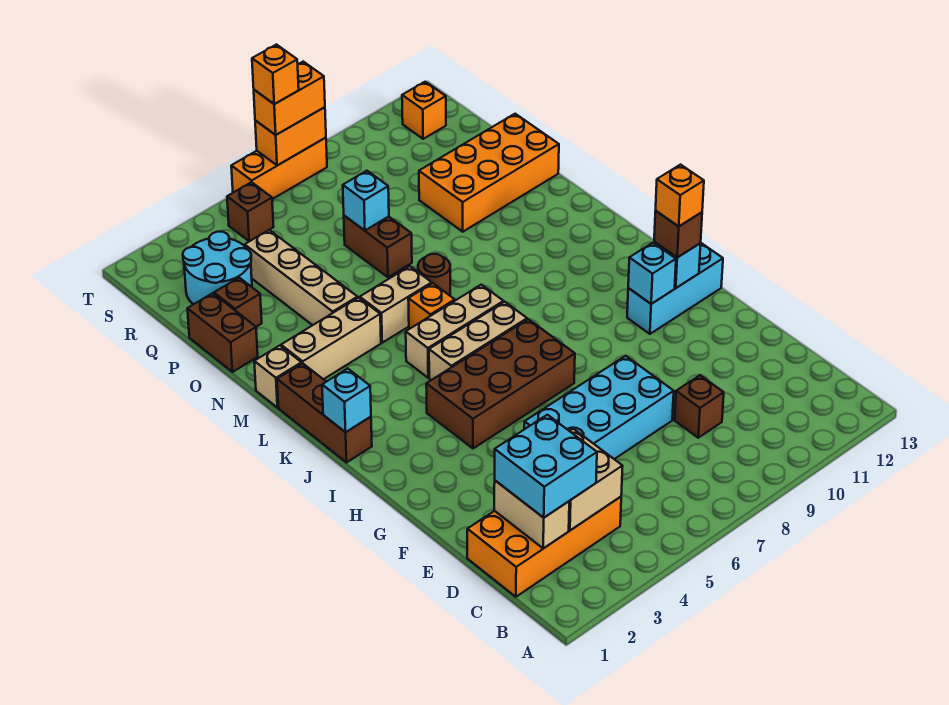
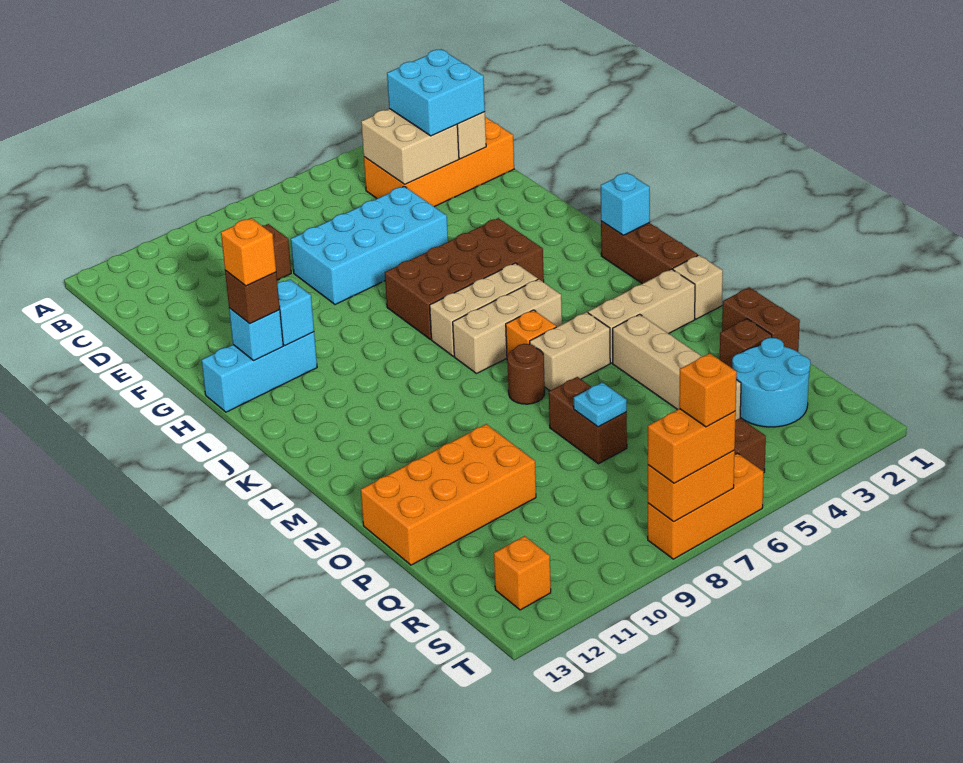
cyan 1x1 brick [343,171,389,231] -> cyan 1x1 plate [574,382,627,427]

